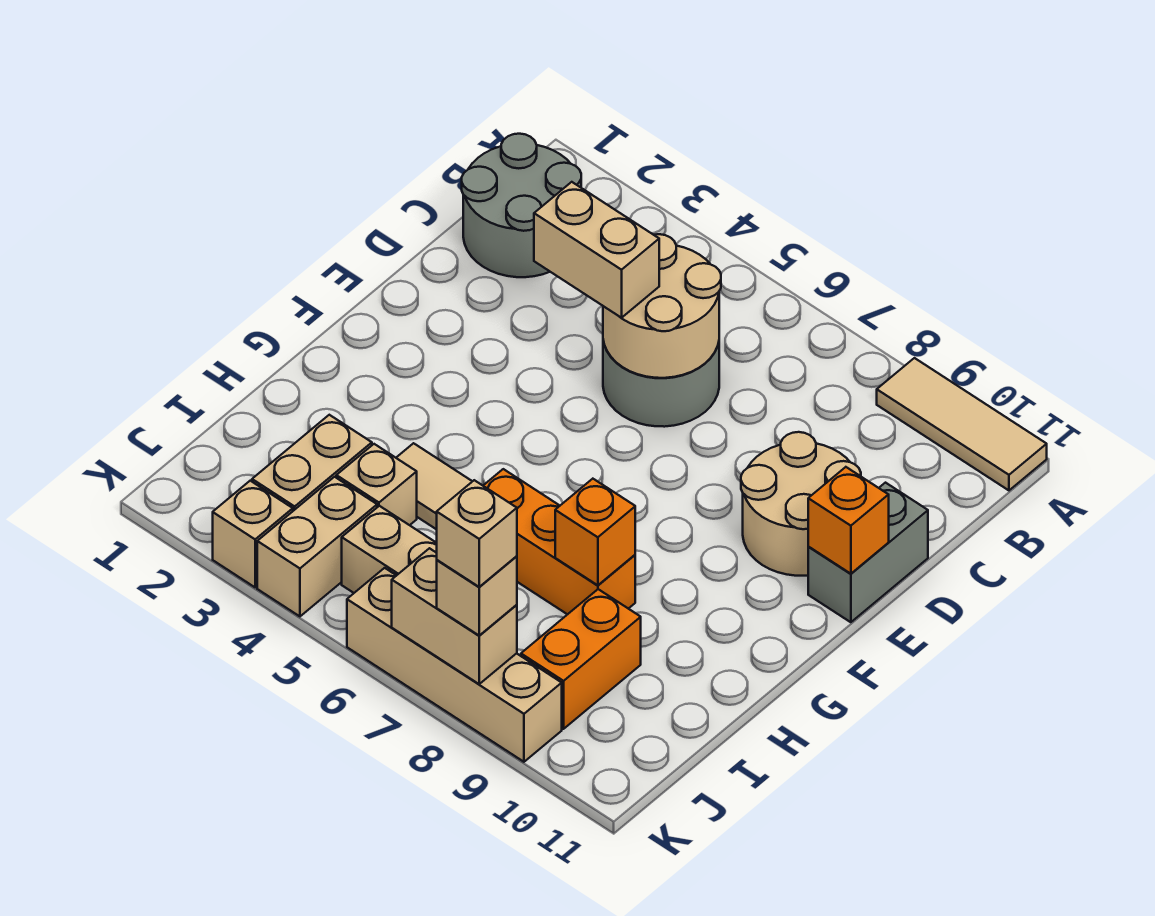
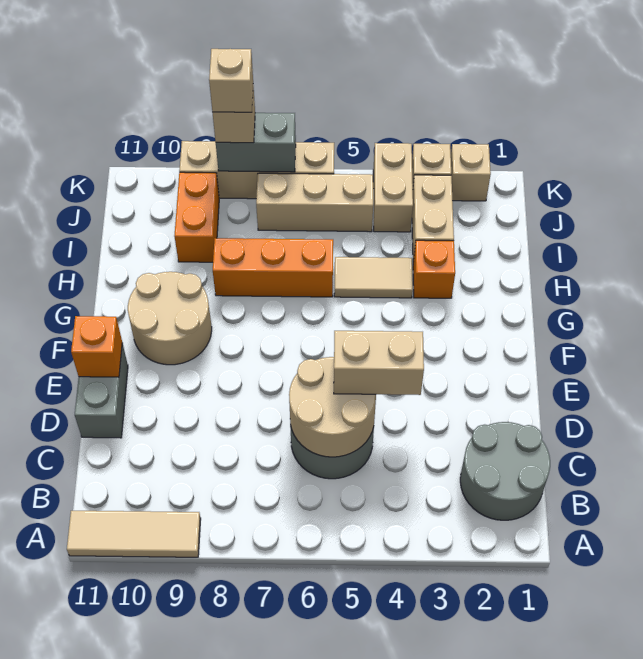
tan 2x2 round brick [741,432,861,576] -> tan 2x2 round brick moved to [128,272,212,365]
orange 1x1 brick [555,479,635,585] -> orange 1x1 brick moved to [413,240,455,298]
tan 1x1 brick [336,444,417,525] -> tan 1x1 brick moved to [451,144,491,201]
tan 1x2 brick [392,548,517,684] -> grey 1x2 brick [216,113,296,172]

